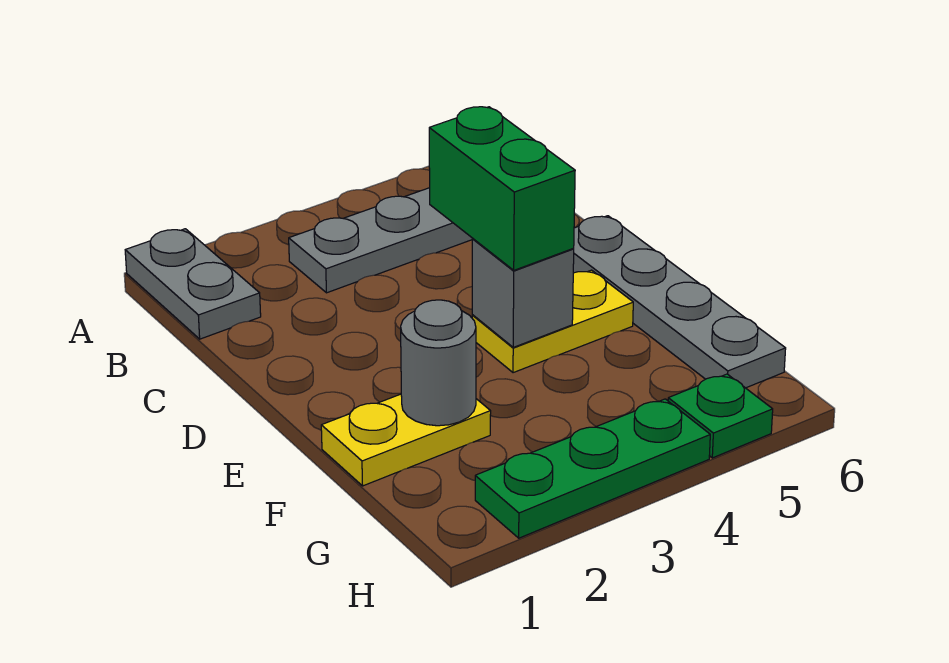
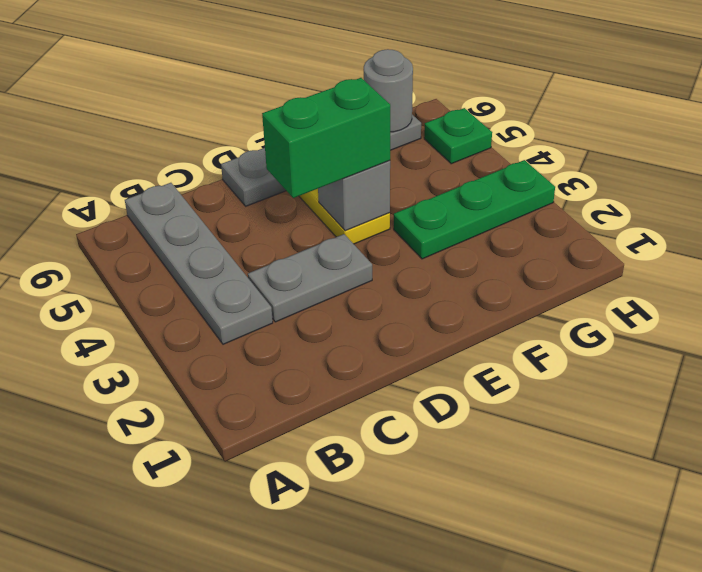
grey 1x2 plate [125,229,261,339] -> grey 1x2 plate moved to [248,234,372,322]
yellow 1x2 plate [321,394,491,486] -> none
grey 1x1 round brick [401,300,476,426] -> grey 1x1 round brick moved to [364,49,413,132]
green 1x3 plate [475,399,710,538] -> green 1x3 plate turned to [394,160,555,259]

